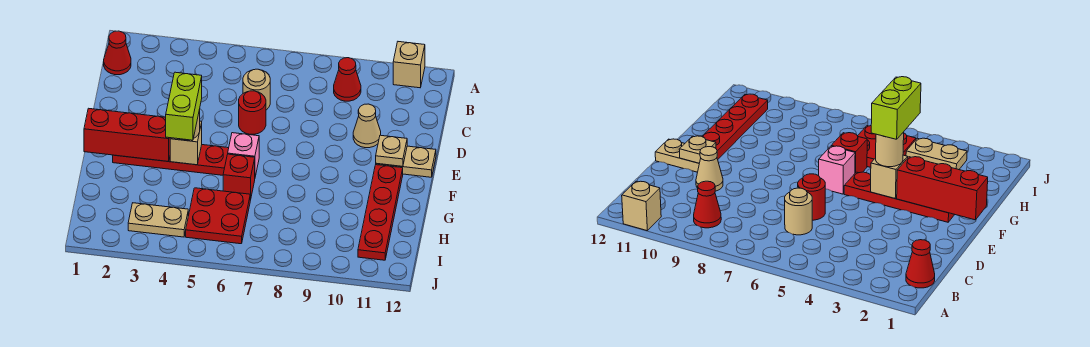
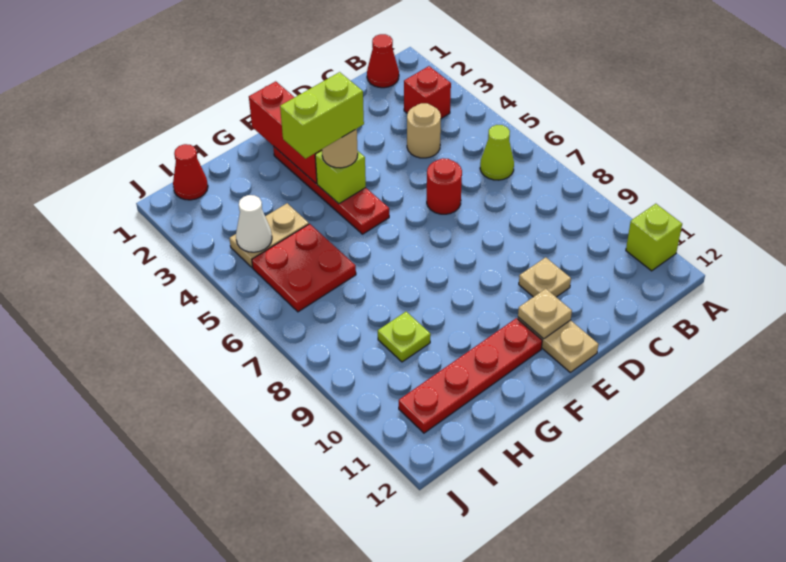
tan 1x1 brick [393,42,425,88] -> lime 1x1 brick [626,204,682,271]
none -> lime 1x1 cone [480,125,514,180]
red 1x1 cone [334,58,361,101] -> red 1x1 cone moved to [173,144,208,200]
tan 1x1 round brick [243,69,270,110] -> tan 1x1 round brick moved to [407,103,441,158]
tan 1x1 cone [353,104,381,148] -> tan 1x1 plate [519,257,571,297]
tan 1x1 brick [170,121,202,165] -> lime 1x1 brick [315,151,366,204]
pink 1x1 brick [228,133,259,177] -> none
red 1x1 brick [223,154,255,200] -> red 1x1 brick moved to [404,66,451,118]
none -> lime 1x1 plate [378,312,431,362]
tan 1x2 plate [128,203,188,237] -> tan 1x2 plate turned to [229,203,309,267]
none -> white 1x1 cone [236,195,272,252]

